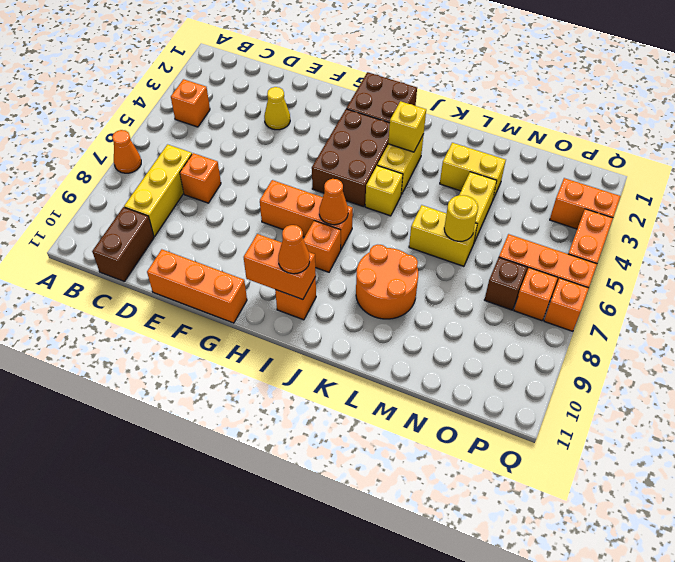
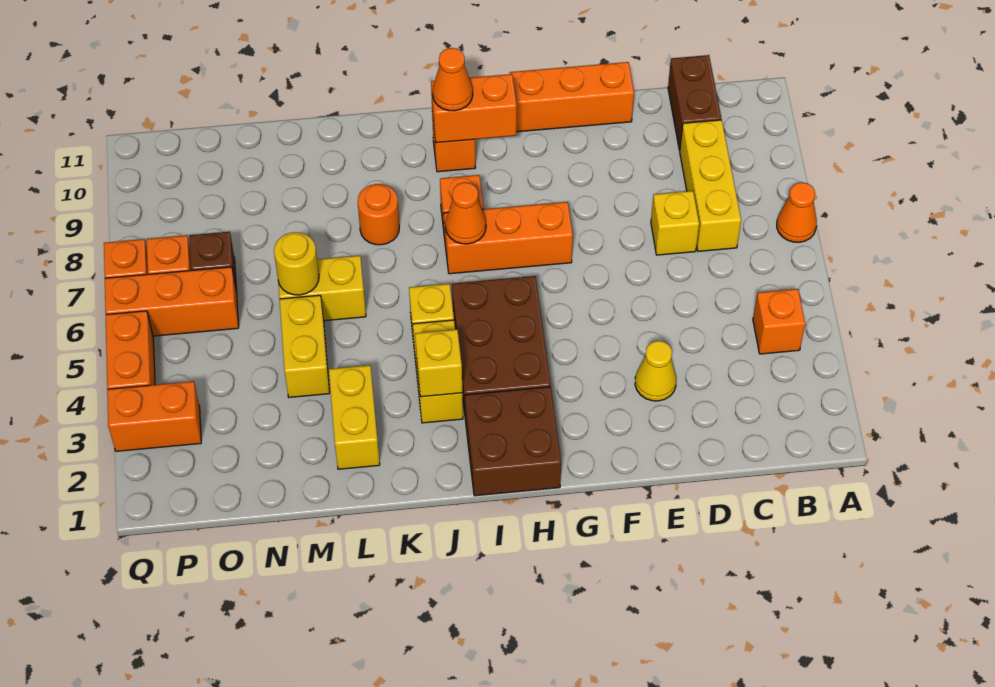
orange 1x1 brick [180,153,221,203] -> yellow 1x1 brick [651,191,699,255]
orange 2x2 round brick [356,245,418,319] -> orange 1x1 round brick [358,184,399,245]
yellow 1x2 brick [440,143,506,199] -> yellow 1x2 brick turned to [329,365,380,469]

